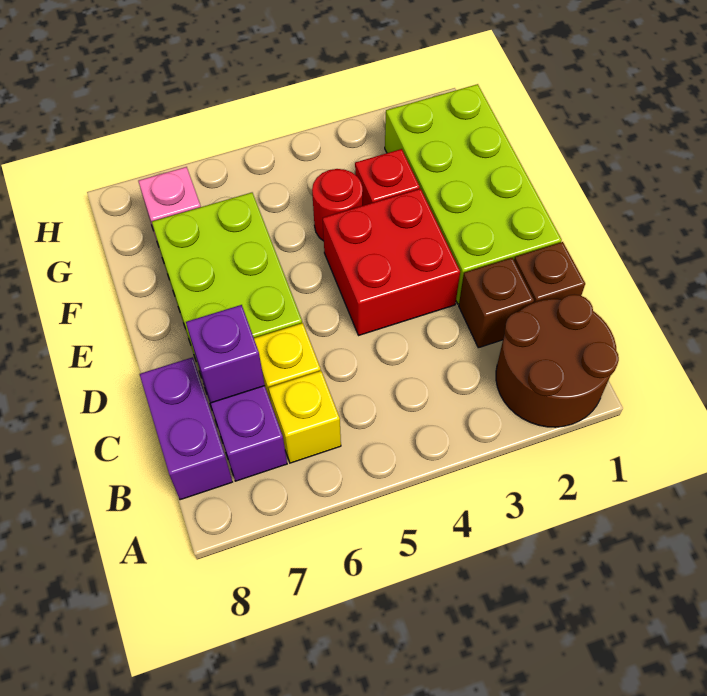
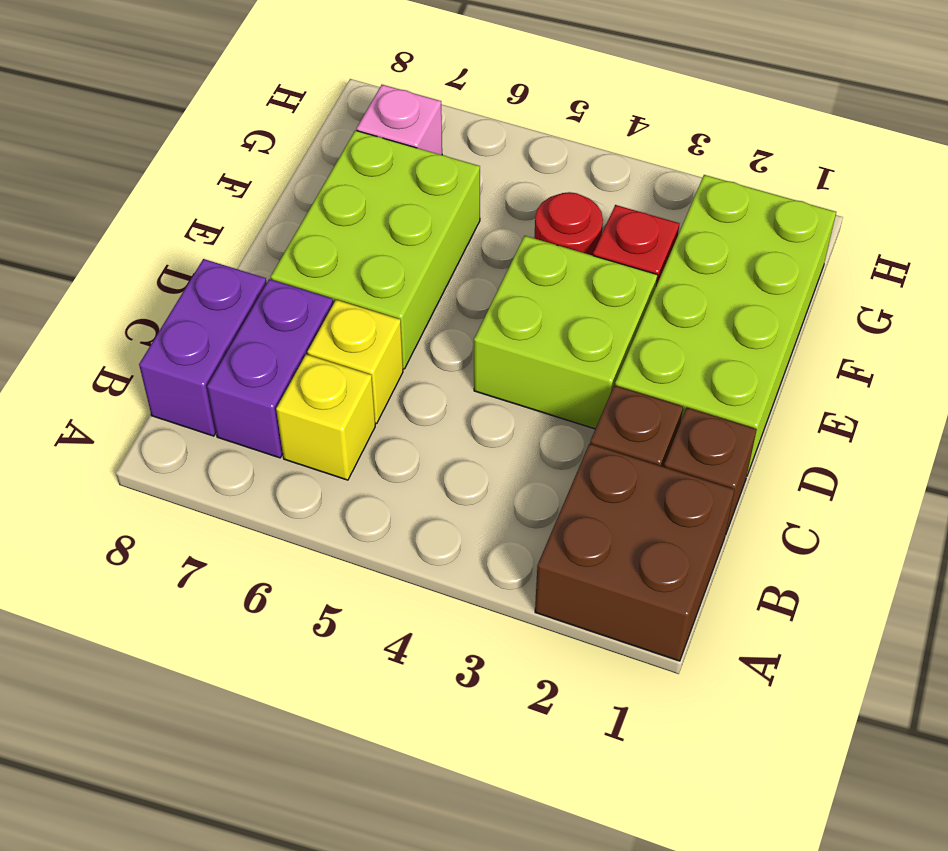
brown 2x2 round brick [496,294,619,427] -> brown 2x2 brick [535,444,735,661]
purple 1x1 brick [186,305,265,403] -> none
red 2x2 brick [323,189,460,335] -> lime 2x2 brick [474,236,657,429]

